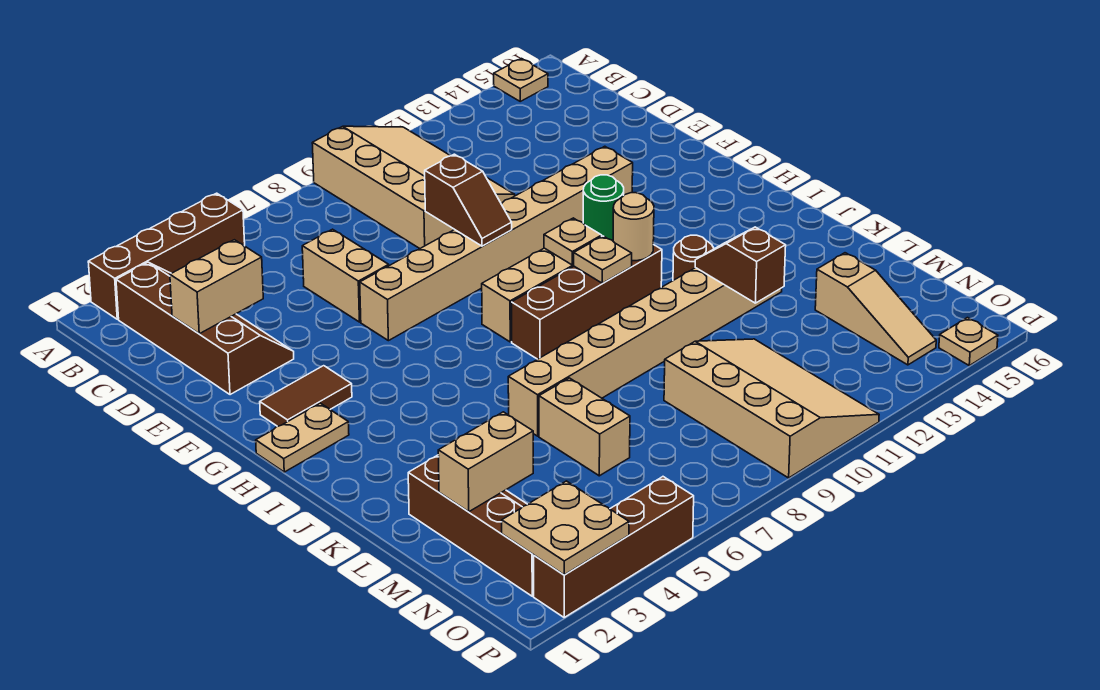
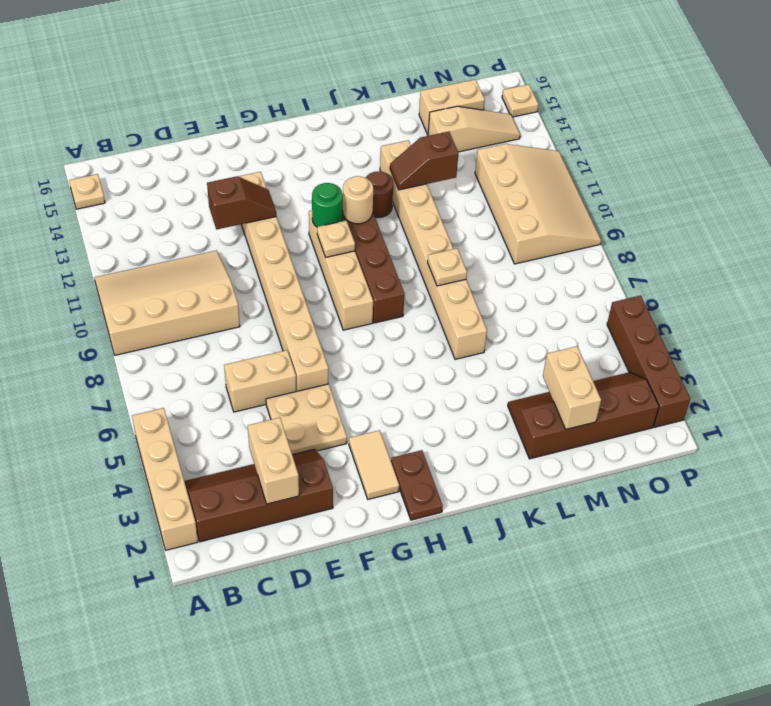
brown 1x4 brick [88,193,245,319] -> tan 1x4 brick [132,408,198,550]
brown 1x2 slope [425,154,512,246] -> brown 1x2 slope moved to [207,176,276,230]
brown 1x2 tile [260,366,352,426] -> tan 1x2 tile [349,430,399,499]
tan 1x2 plate [256,403,349,472] -> brown 1x2 plate [391,450,443,520]
tan 1x1 plate [574,236,632,283] -> tan 1x1 plate moved to [428,248,467,286]
tan 1x2 brick [539,378,630,476] -> tan 1x2 brick moved to [419,79,485,135]
tan 3x4 slope [664,339,879,478] -> tan 3x4 slope turned to [475,144,601,264]
tan 2x2 plate [502,481,629,575] -> tan 2x2 plate moved to [266,384,347,455]

